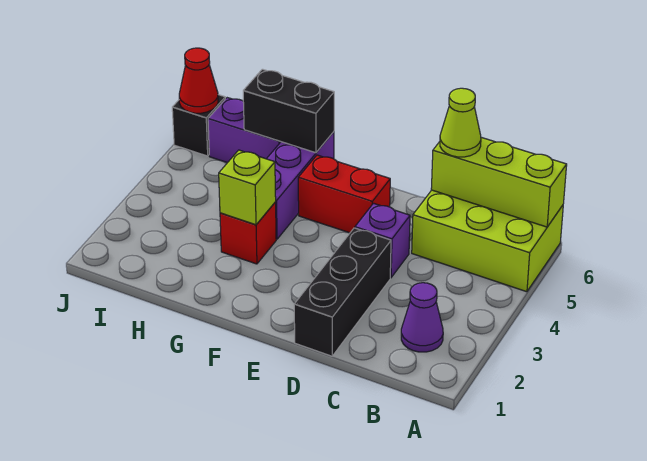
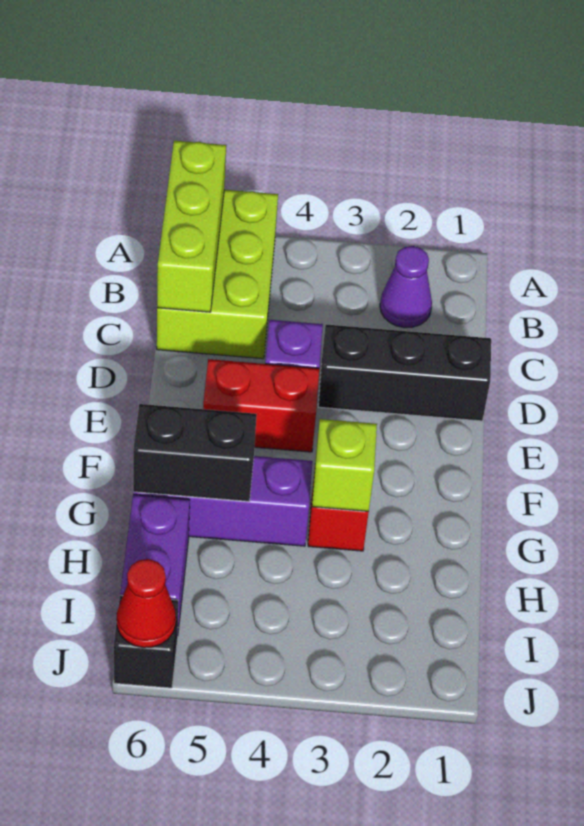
lime 1x1 cone [440,88,481,157] -> none
red 1x2 brick [298,155,390,233] -> red 1x2 brick turned to [203,359,319,452]
black 1x2 brick [243,69,334,153] -> black 1x2 brick turned to [133,404,257,501]

